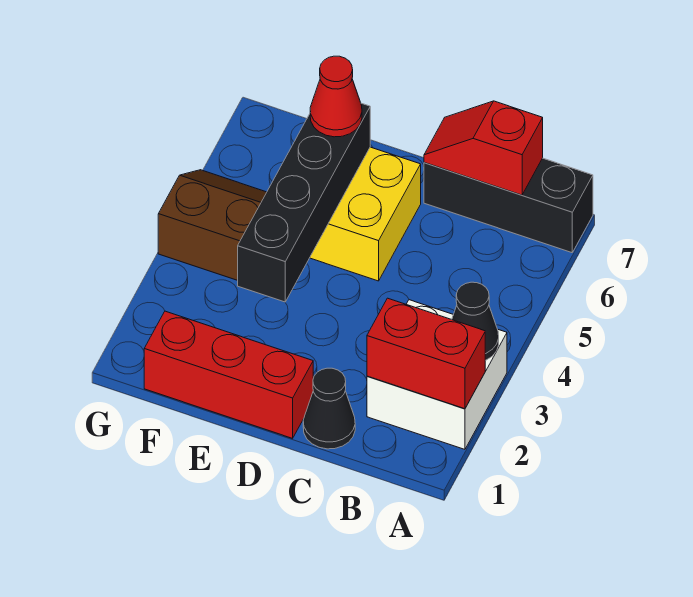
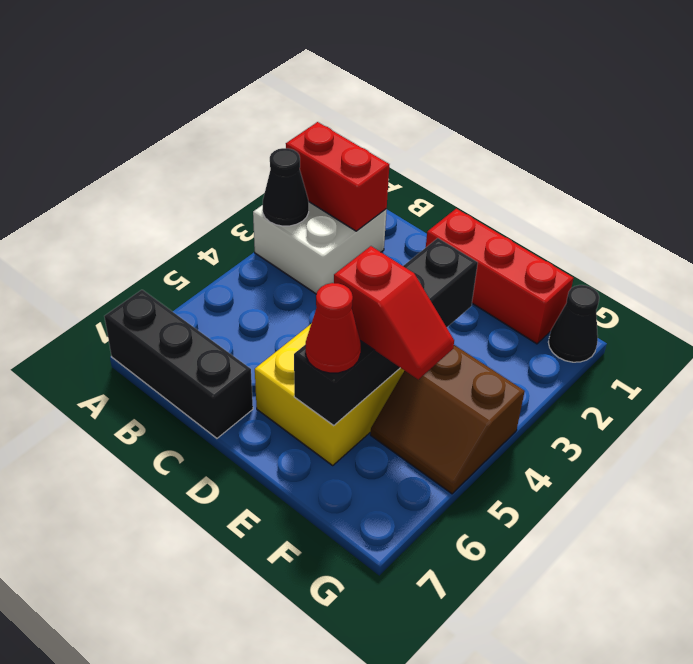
red 1x2 slope [424,101,543,195] -> red 1x2 slope moved to [334,246,454,379]
black 1x1 cone [303,368,355,449] -> black 1x1 cone moved to [548,285,599,362]

